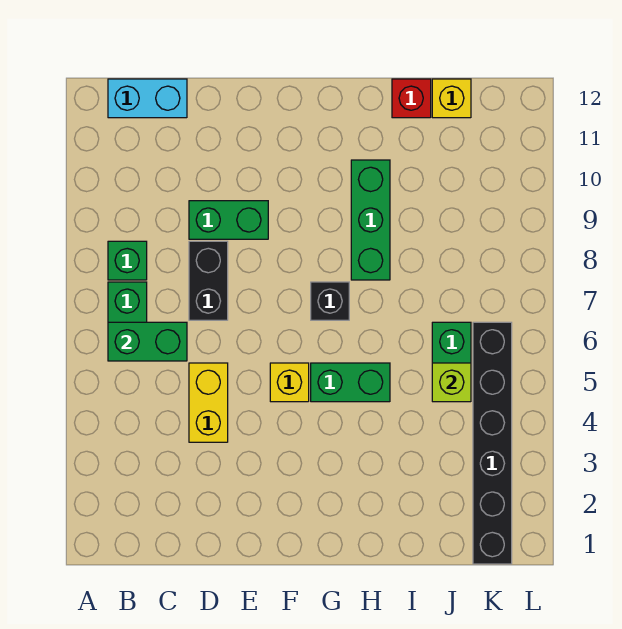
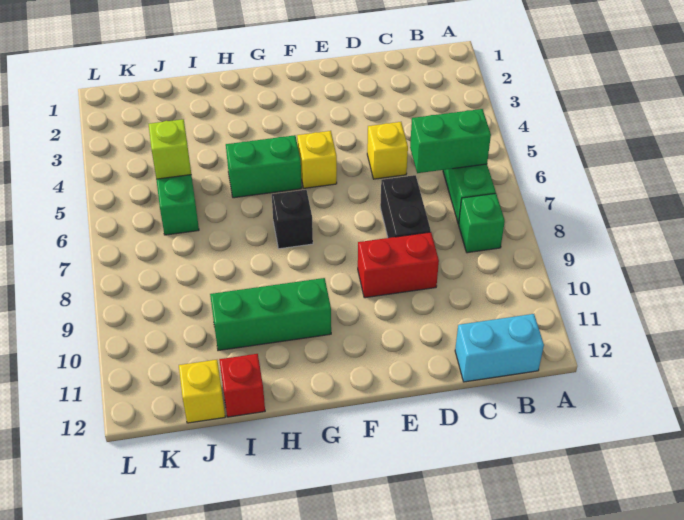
yellow 1x2 brick [189,363,228,442] -> yellow 1x1 brick [367,122,408,179]
green 1x2 brick [189,201,268,239] -> red 1x2 brick [358,232,439,298]
green 1x3 brick [351,160,390,280] -> green 1x3 brick turned to [210,278,331,351]
black 1x6 brick [473,322,512,564] -> none

